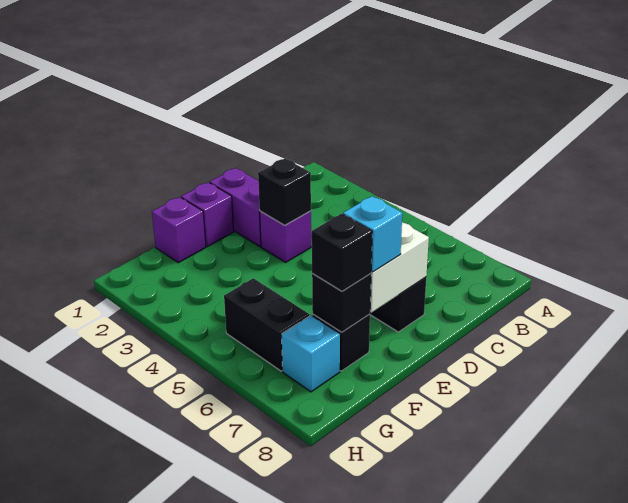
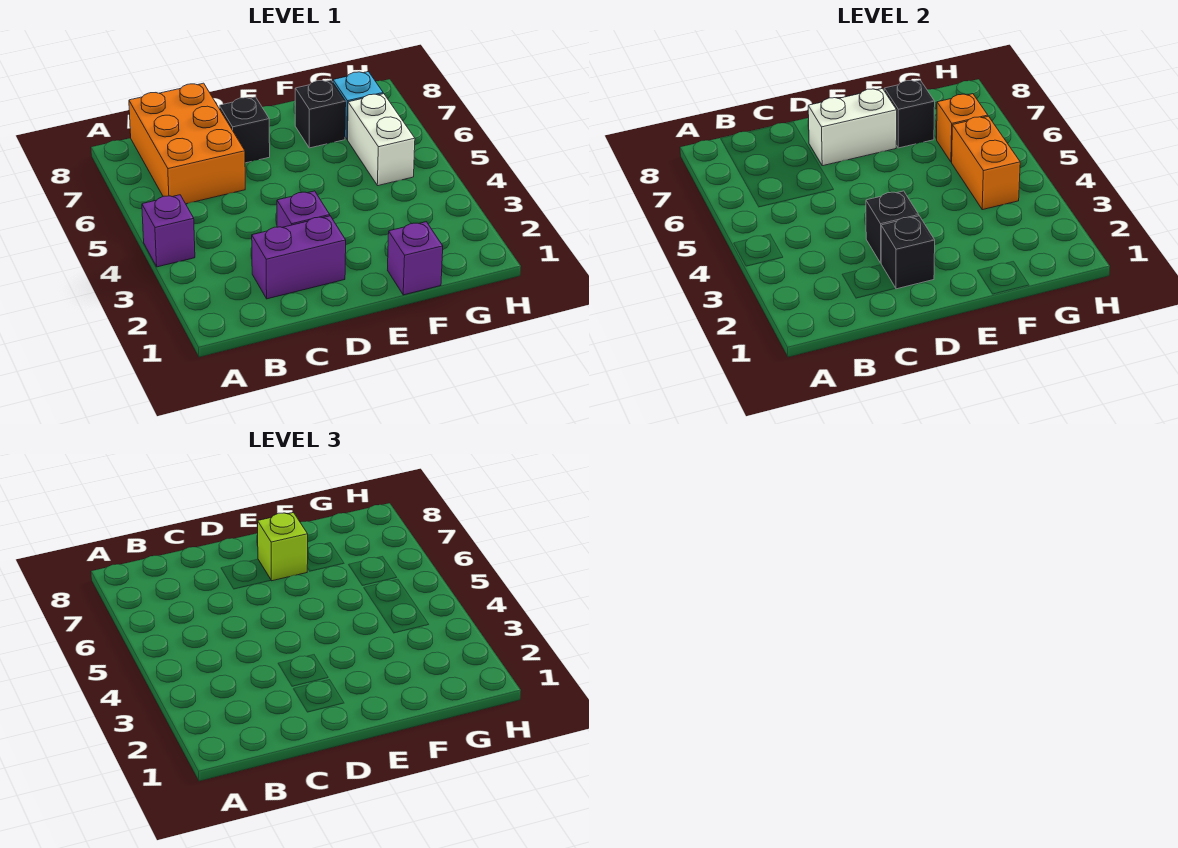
none -> orange 2x3 brick [129,83,245,204]
purple 1x2 brick [210,168,261,247] -> purple 1x2 brick turned to [252,216,346,299]
purple 1x1 brick [181,182,234,247] -> purple 1x1 brick moved to [142,195,195,267]
cyan 1x1 brick [343,196,402,272] -> lime 1x1 brick [258,513,308,581]
black 1x1 brick [311,214,372,291] -> black 1x1 brick moved to [881,216,935,289]
none -> orange 1x2 brick [952,116,1020,210]
black 1x2 brick [224,278,310,371] -> white 1x2 brick [348,94,415,186]
none -> orange 1x1 brick [936,94,988,162]

